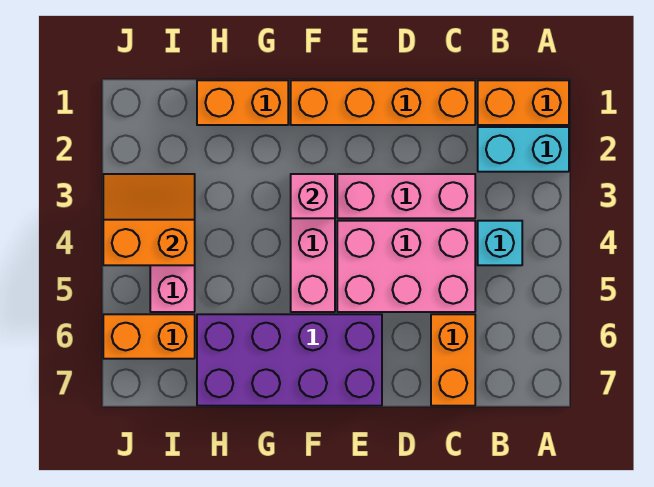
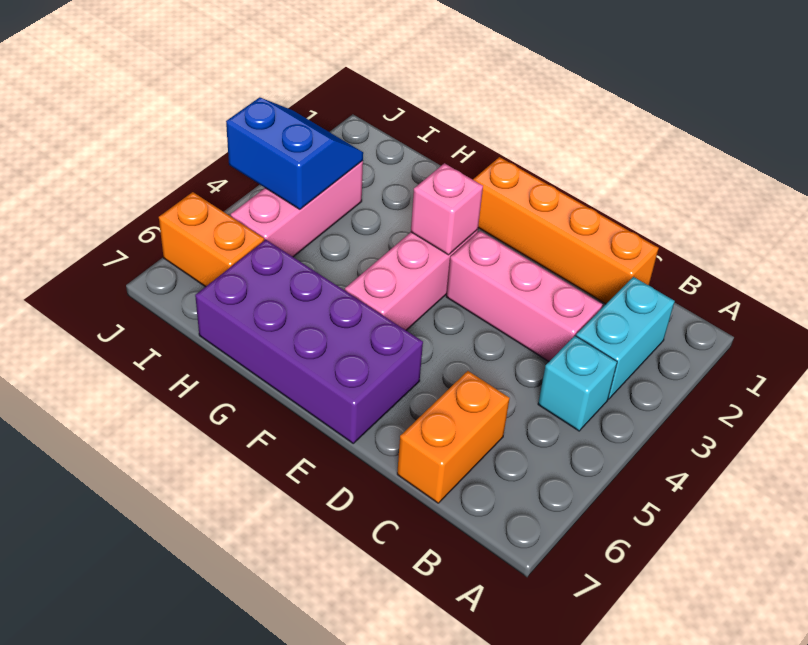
orange 1x2 brick [478,80,569,125] -> none
cyan 1x2 brick [478,127,569,172] -> cyan 1x2 brick turned to [576,277,675,399]
pink 2x3 brick [337,221,475,312] -> none
orange 1x2 brick [197,80,288,125] -> none
orange 2x2 slope [103,174,195,265] -> blue 2x2 slope [226,97,363,209]

